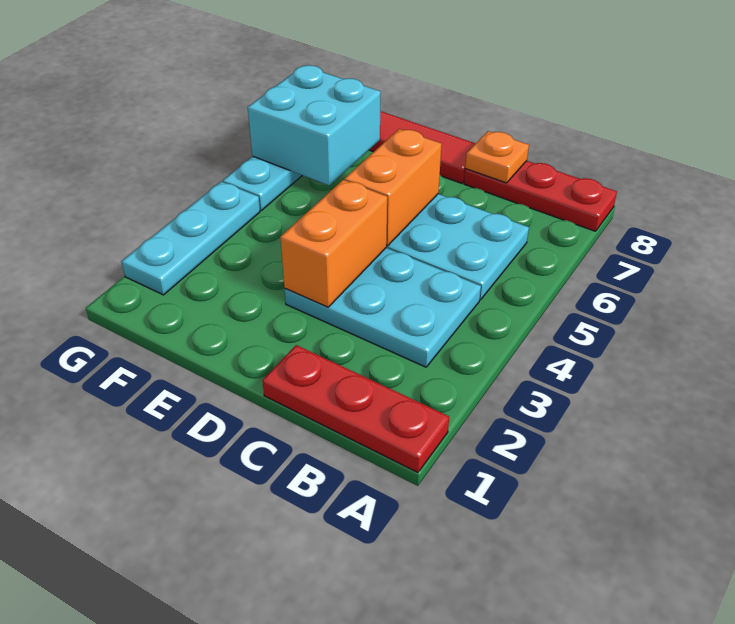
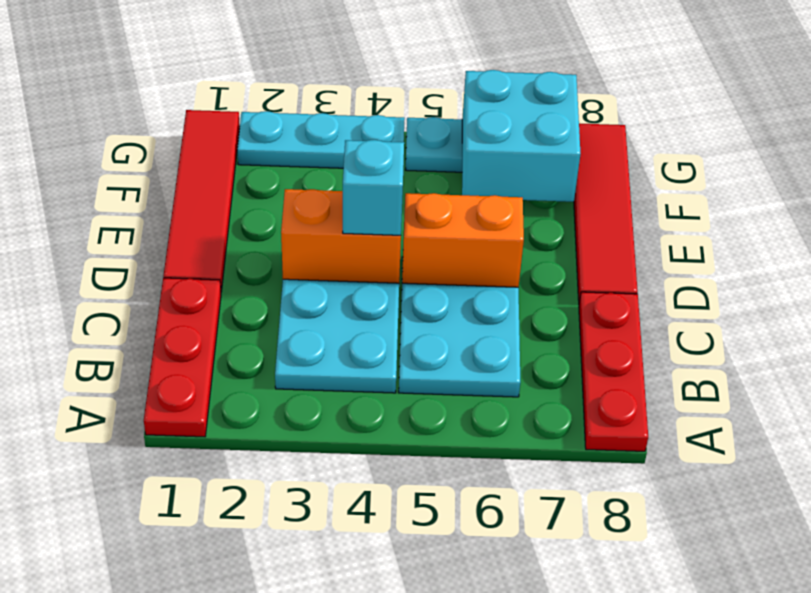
orange 1x1 plate [465,131,529,183] -> none
none -> red 1x4 tile [164,110,240,291]
none -> cyan 1x1 brick [343,140,404,235]

